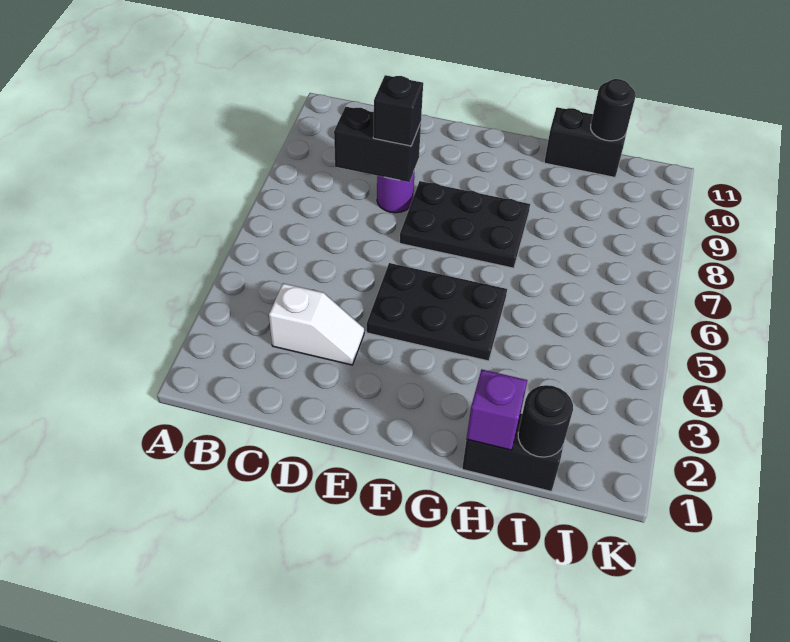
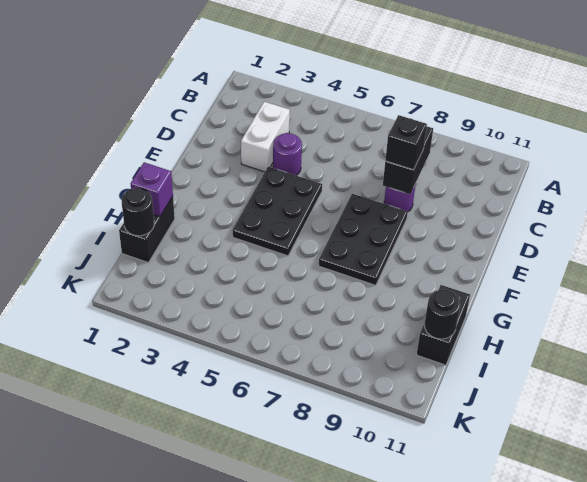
white 1x2 slope [269,283,364,365] -> white 1x2 brick [241,102,290,172]
none -> purple 1x1 round brick [273,133,302,175]

